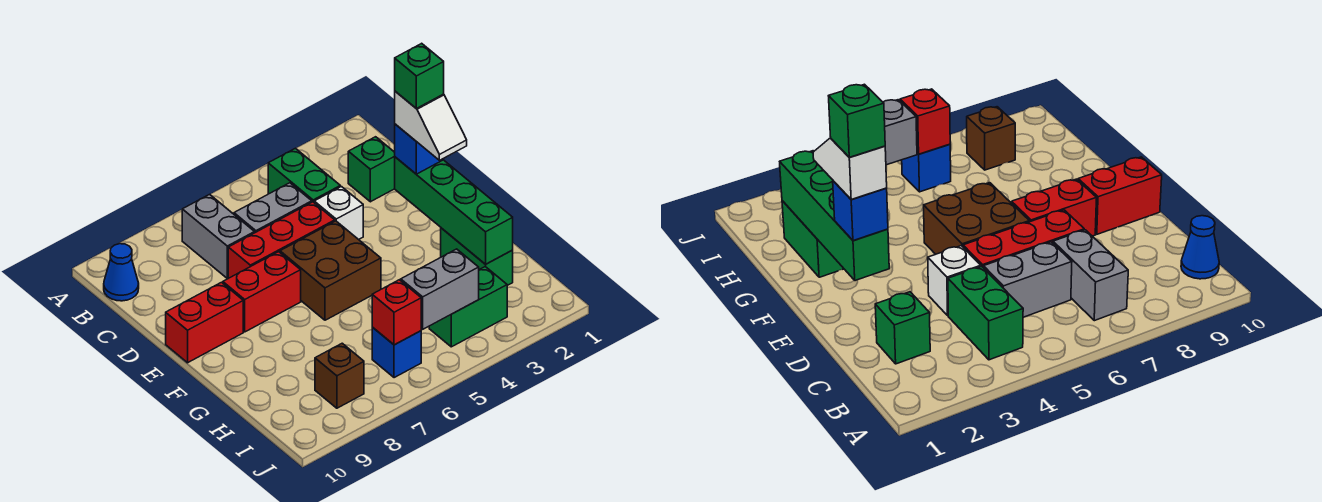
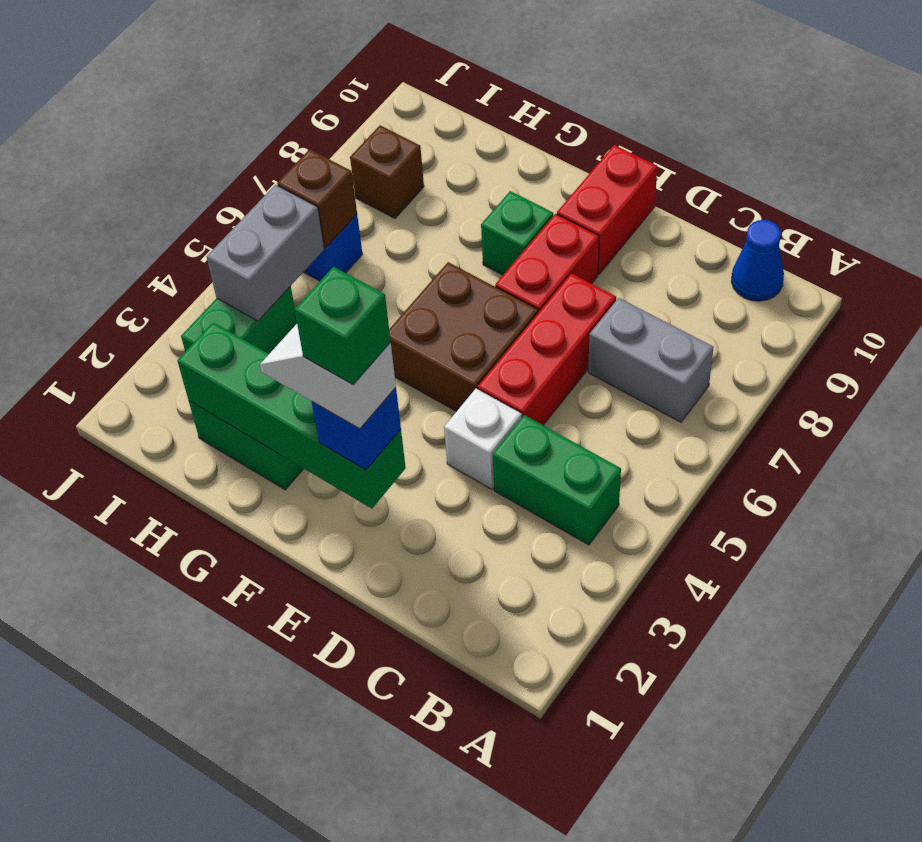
green 1x1 brick [348,137,395,202] -> green 1x1 brick moved to [481,191,553,275]
grey 1x2 brick [234,183,312,233] -> none
red 1x1 brick [372,280,421,345] -> brown 1x1 brick [277,149,357,247]

